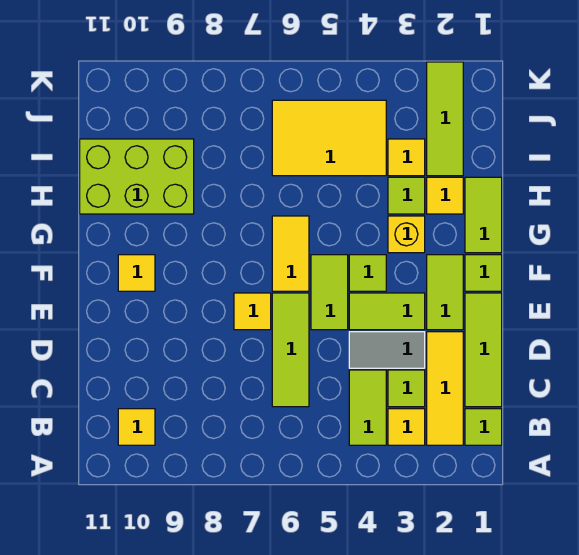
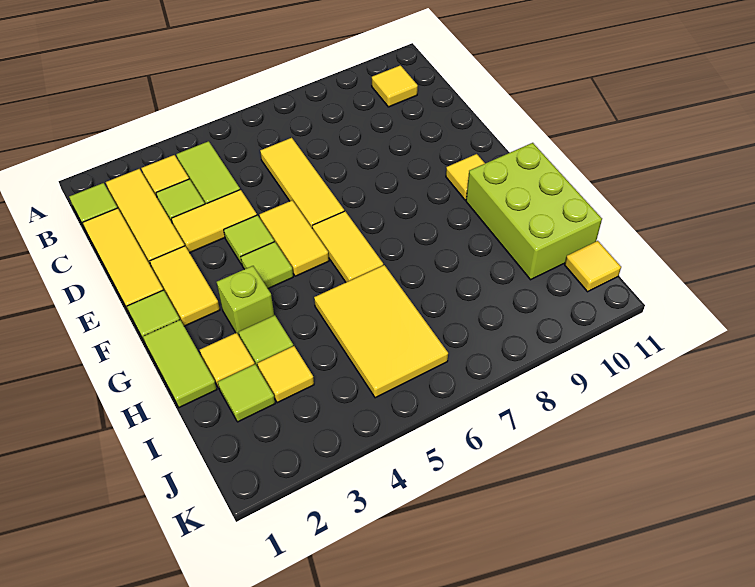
lime 1x3 tile [465,293,502,407] -> yellow 1x3 tile [83,208,163,312]
lime 1x3 tile [272,293,309,407] -> yellow 1x3 tile [260,138,344,227]
grey 1x2 tile [349,332,425,368] -> yellow 1x2 tile [171,190,257,253]
lime 1x2 tile [427,255,463,330] -> yellow 1x2 tile [150,246,220,326]
lime 1x2 tile [349,293,425,330] -> lime 1x1 tile [224,215,274,265]
lime 1x2 tile [311,255,348,330] -> yellow 1x2 tile [259,200,329,276]
yellow 1x1 tile [234,293,271,330] -> yellow 1x1 tile moved to [565,241,621,292]
yellow 1x1 brick [388,216,425,253] -> lime 1x1 brick [217,266,274,337]
lime 2x3 brick [80,139,194,214] -> lime 2x3 brick turned to [466,143,602,280]
lime 1x3 tile [427,62,463,176] -> lime 1x1 tile [218,364,275,422]
yellow 2x3 tile [272,100,386,176] -> yellow 2x3 tile turned to [314,265,448,398]

